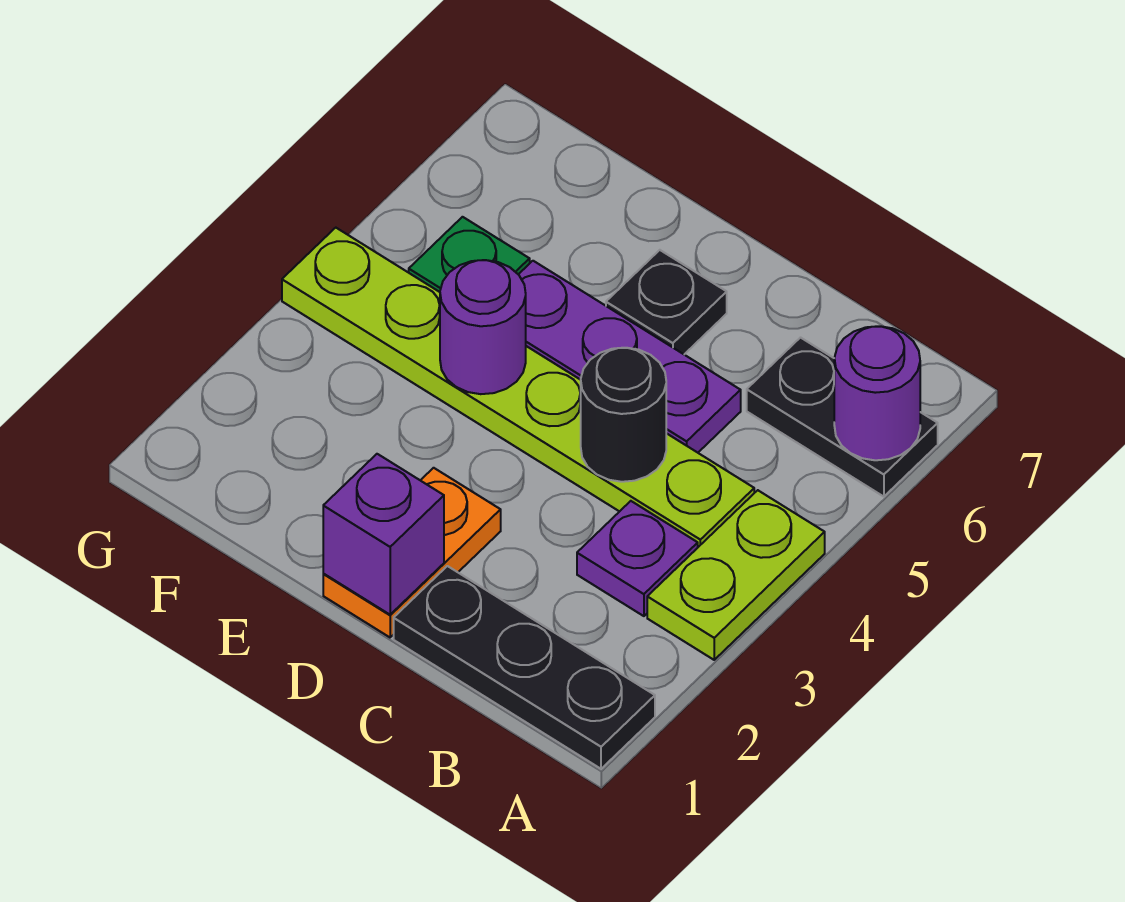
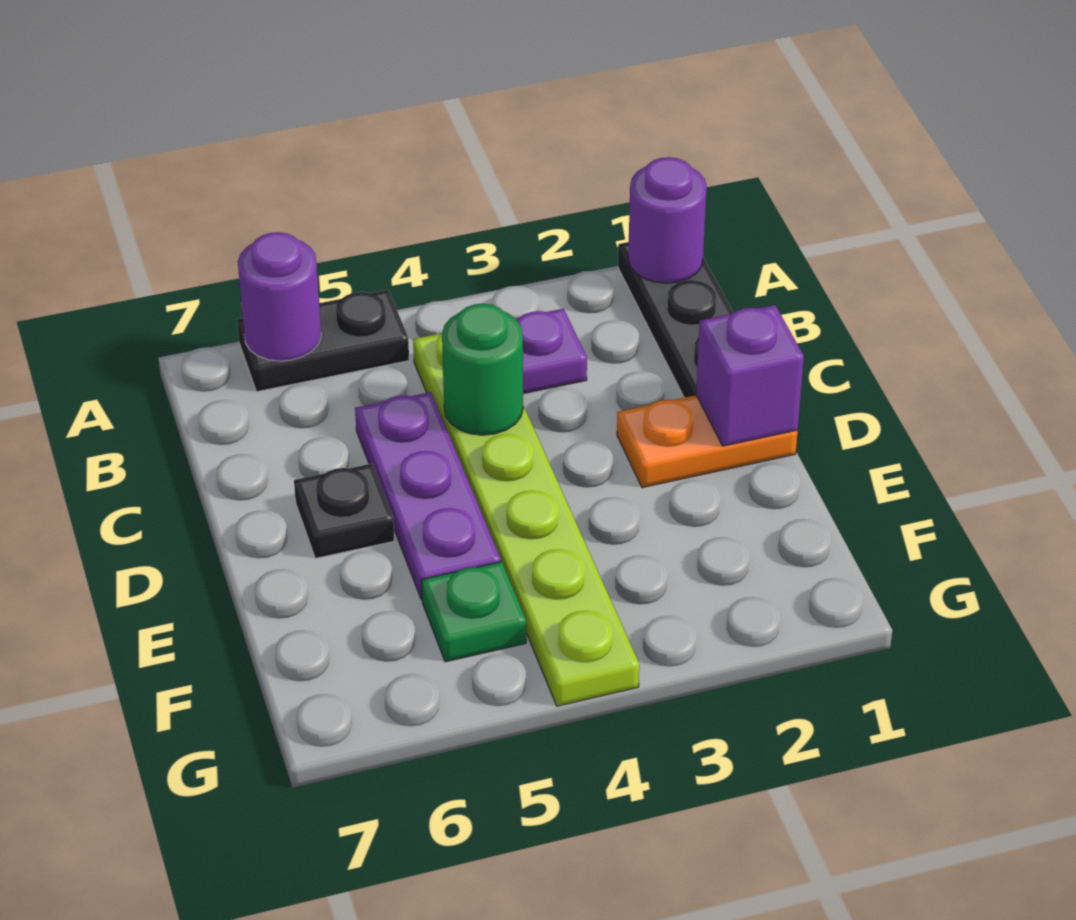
lime 1x2 plate [647,490,825,660] -> none
black 1x2 plate [747,338,938,497] -> black 1x2 plate turned to [237,290,409,392]
black 1x1 round brick [581,348,666,482] -> green 1x1 round brick [442,304,523,435]
purple 1x1 round brick [440,260,526,394] -> purple 1x1 round brick moved to [628,157,707,283]

